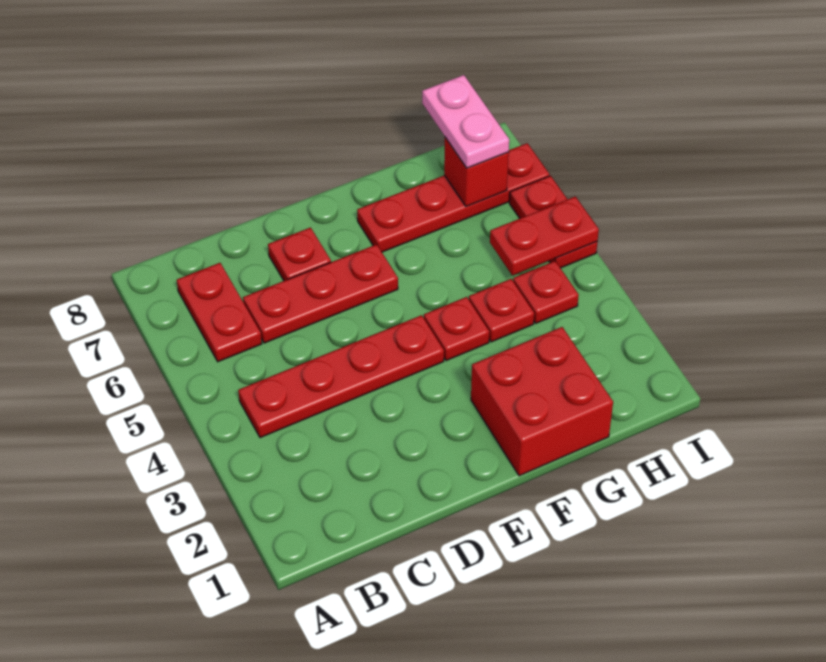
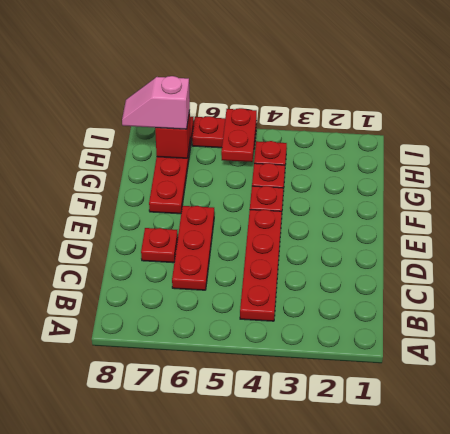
red 1x2 plate [177,263,262,362] -> none
red 2x2 brick [471,327,613,476] -> none
pink 1x2 plate [422,75,509,168] -> pink 1x2 slope [122,76,190,129]

